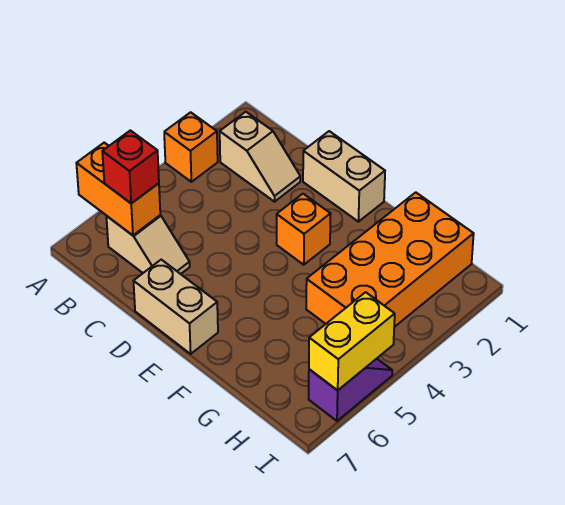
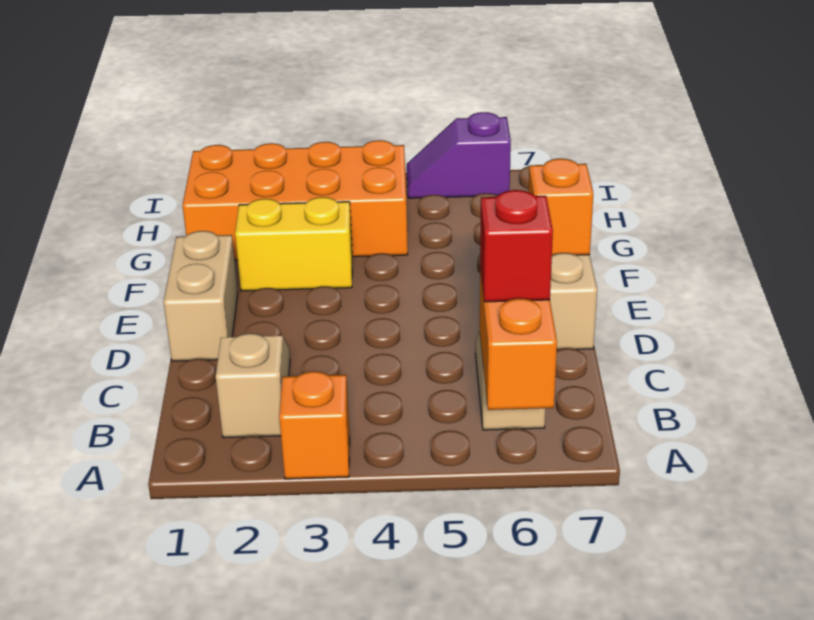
orange 1x1 brick [277,194,330,265] -> orange 1x1 brick moved to [528,159,593,255]
yellow 1x2 brick [309,292,395,390] -> yellow 1x2 brick moved to [235,197,352,291]

